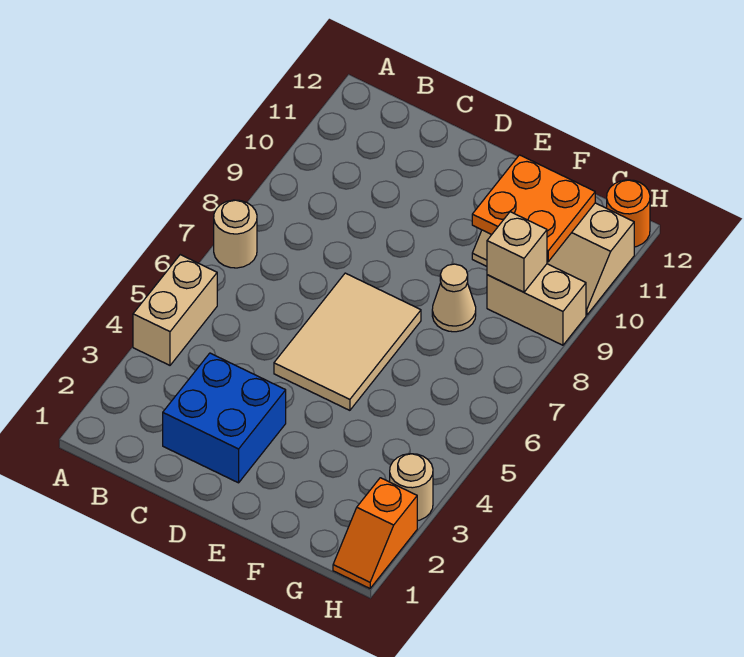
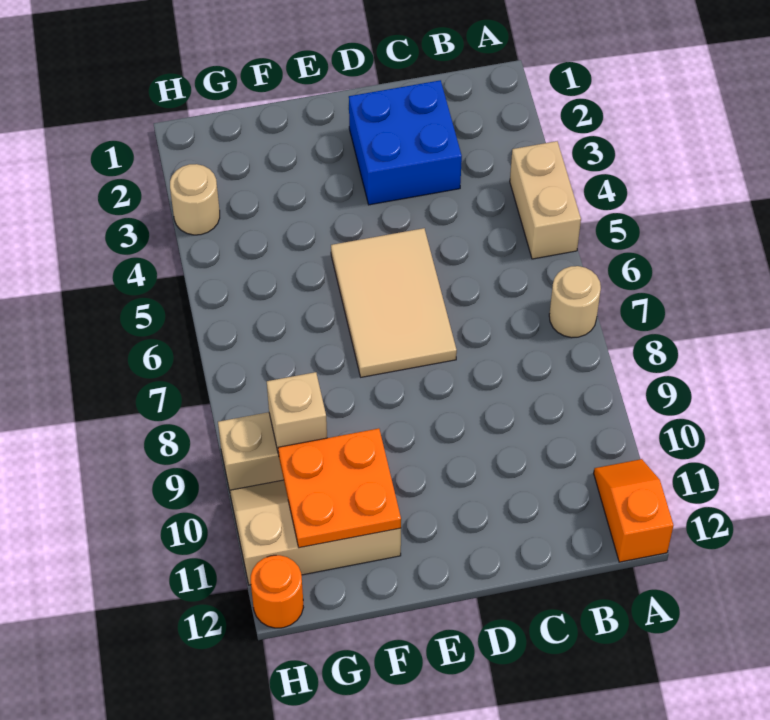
tan 1x1 cone [432,264,476,332] -> none
orange 1x2 slope [333,478,417,588] -> orange 1x2 slope moved to [594,459,673,562]

